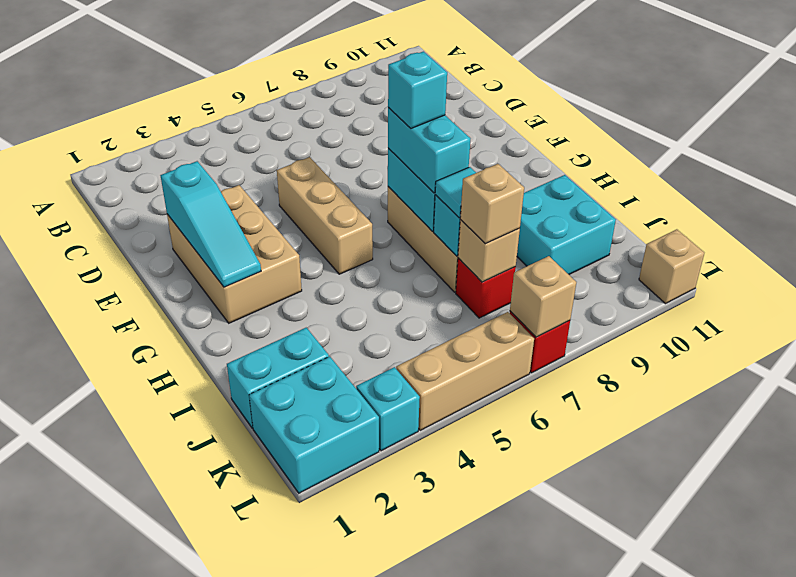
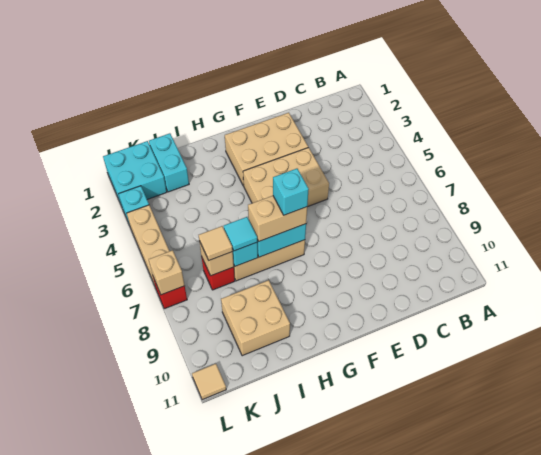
cyan 1x3 slope [161,161,261,287] -> none
tan 1x3 brick [277,157,373,274] -> tan 2x3 brick [243,148,329,207]
cyan 1x2 brick [388,108,470,193] -> tan 1x2 brick [248,196,307,241]
cyan 2x2 brick [517,175,616,274] -> tan 2x2 brick [221,280,290,356]
tan 1x1 brick [460,164,524,244] -> tan 1x1 tile [199,226,233,260]
tan 1x1 brick [639,229,704,304] -> tan 1x1 tile [192,364,226,400]

